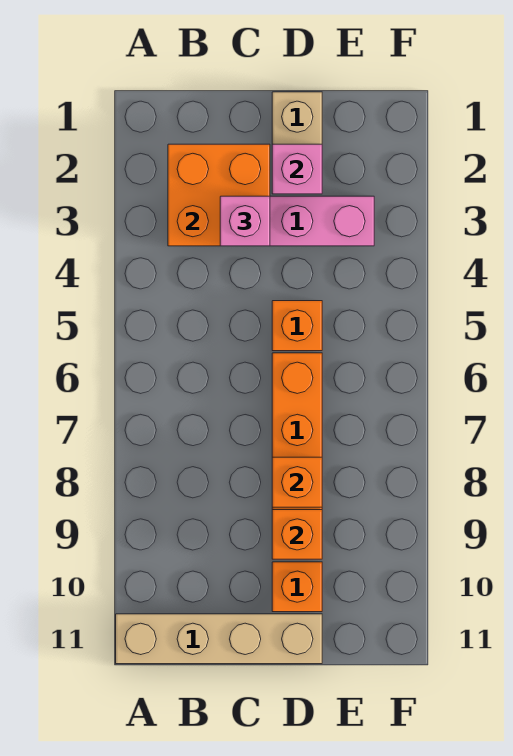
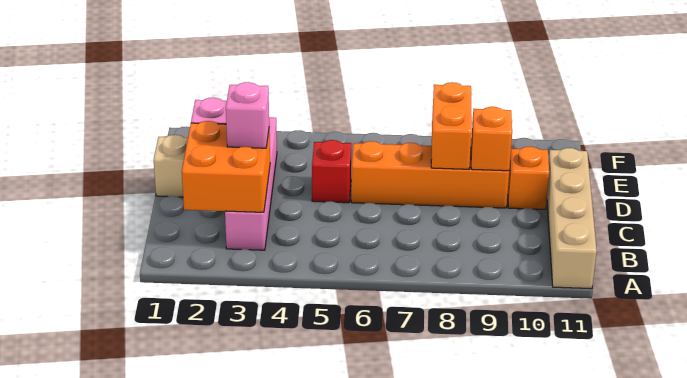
orange 1x1 brick [272,301,322,351] -> red 1x1 brick [312,140,351,203]
orange 1x1 brick [272,457,322,507] -> orange 1x2 brick [431,82,472,169]

